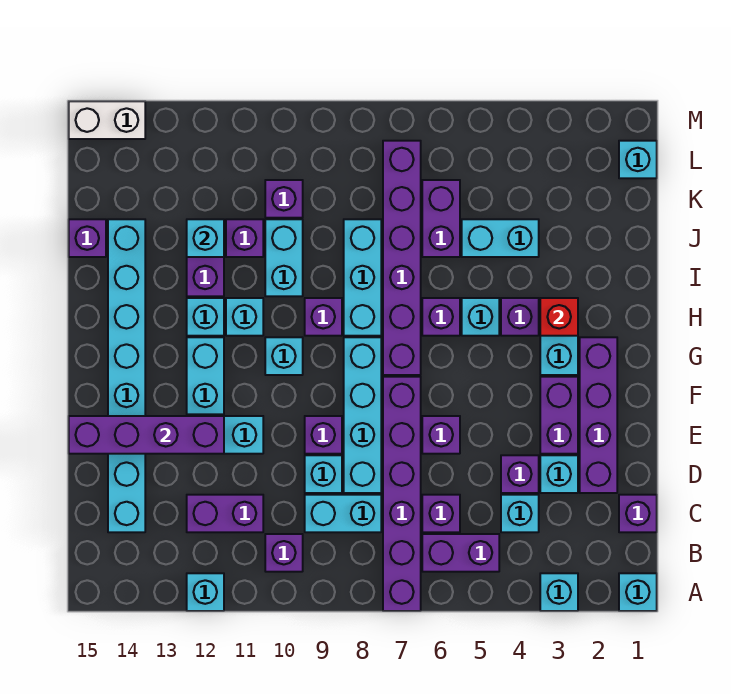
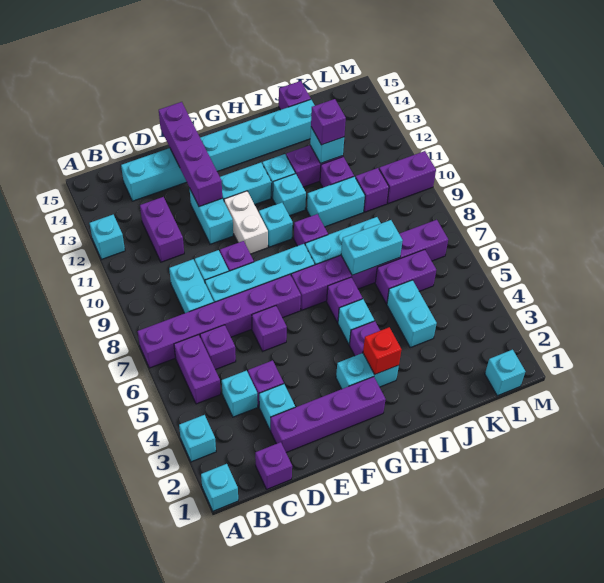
purple 1x1 brick [265,534,303,572] -> purple 1x1 brick moved to [311,99,346,145]
purple 1x2 brick [540,377,578,454] -> purple 1x2 brick moved to [379,151,436,204]
none -> cyan 1x2 brick [341,220,403,275]
white 1x2 brick [69,101,145,139] -> white 1x2 brick moved to [224,191,268,254]

